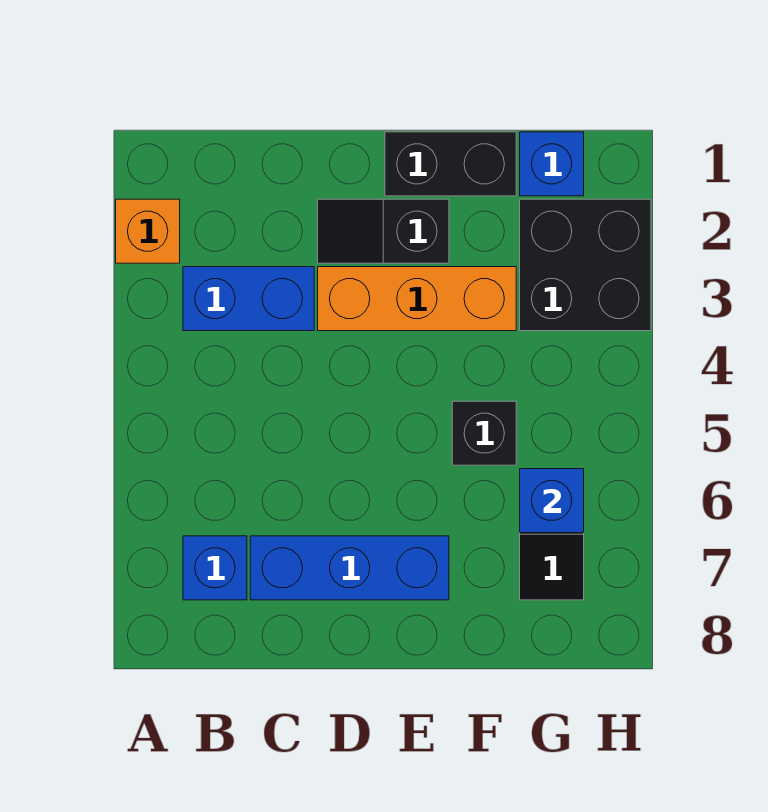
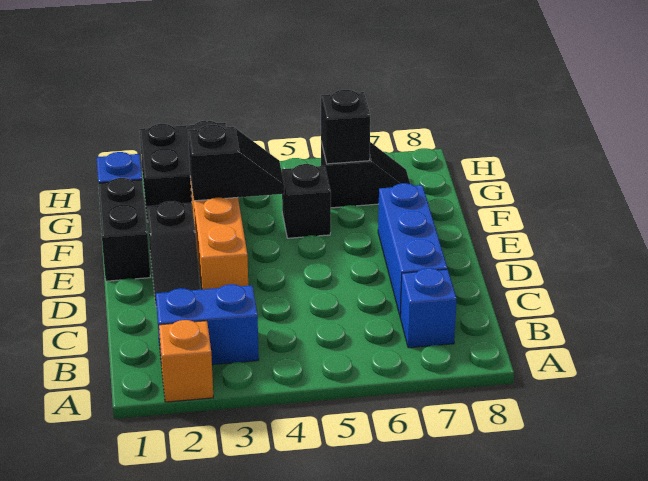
blue 1x2 brick [183,267,314,331] -> blue 1x2 brick turned to [156,284,259,366]
none -> black 1x2 slope [188,125,284,201]
blue 1x1 brick [520,469,584,533] -> black 1x1 brick [321,90,370,164]

